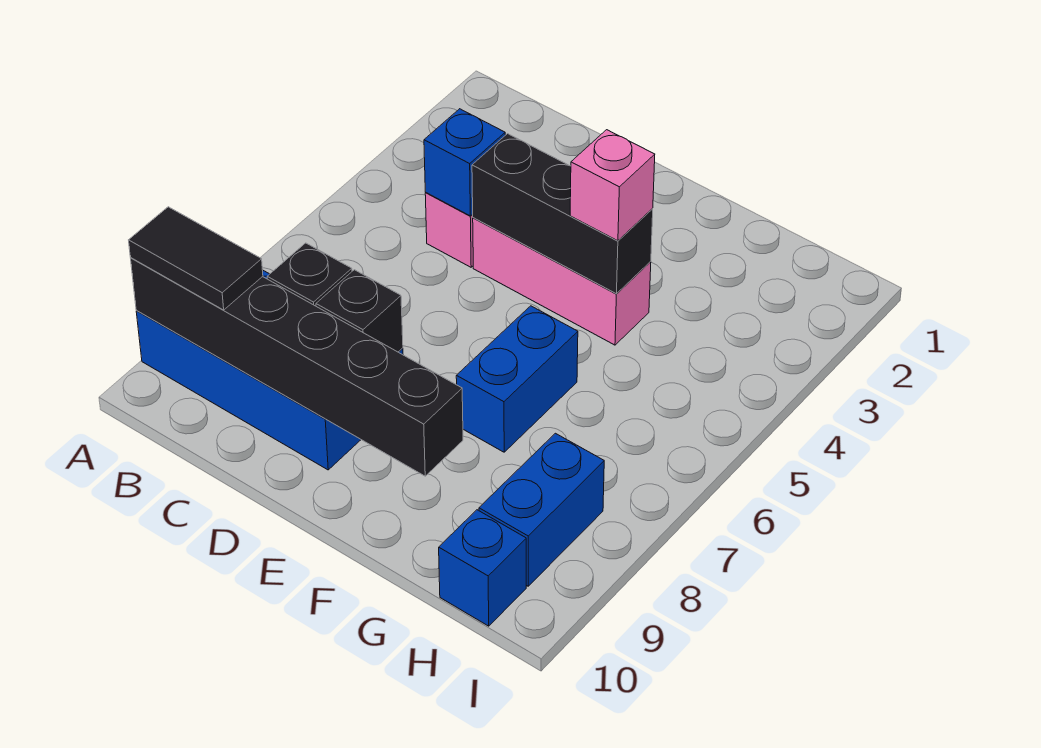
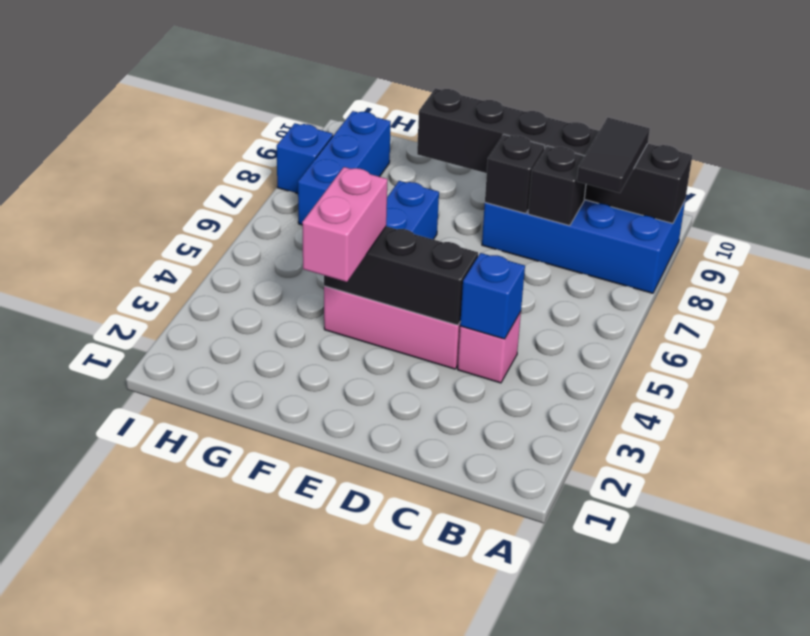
black 1x2 tile [129,207,263,310] -> black 1x2 tile turned to [577,118,650,193]
pink 1x1 brick [570,130,655,241] -> pink 1x2 brick [302,167,387,282]
blue 1x2 brick [479,433,604,586] -> blue 1x3 brick [298,111,391,225]
blue 1x1 brick [439,510,526,626] -> blue 1x1 brick moved to [277,123,333,194]

